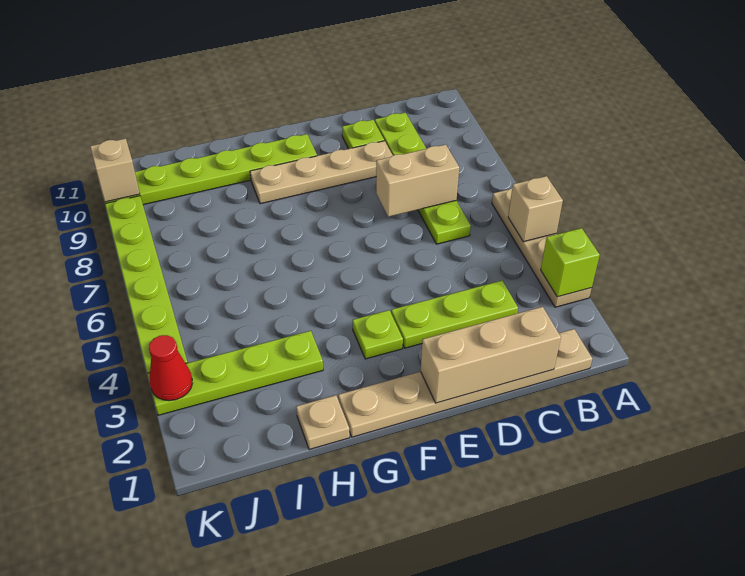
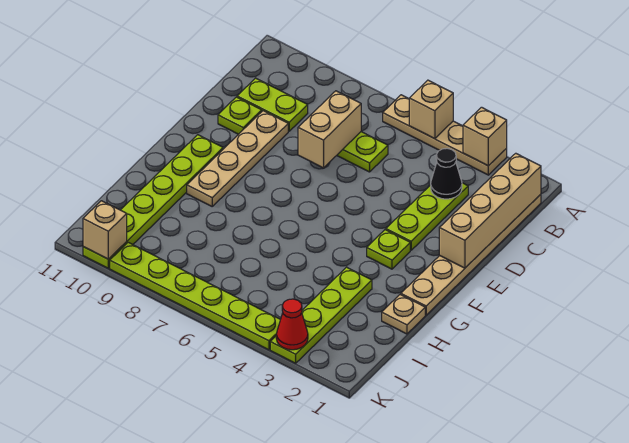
lime 1x1 brick [541,228,600,297] -> tan 1x1 brick [463,107,507,166]
tan 1x3 brick [421,307,561,403] -> tan 1x4 brick [439,153,541,268]
none -> black 1x1 cone [431,148,462,199]

